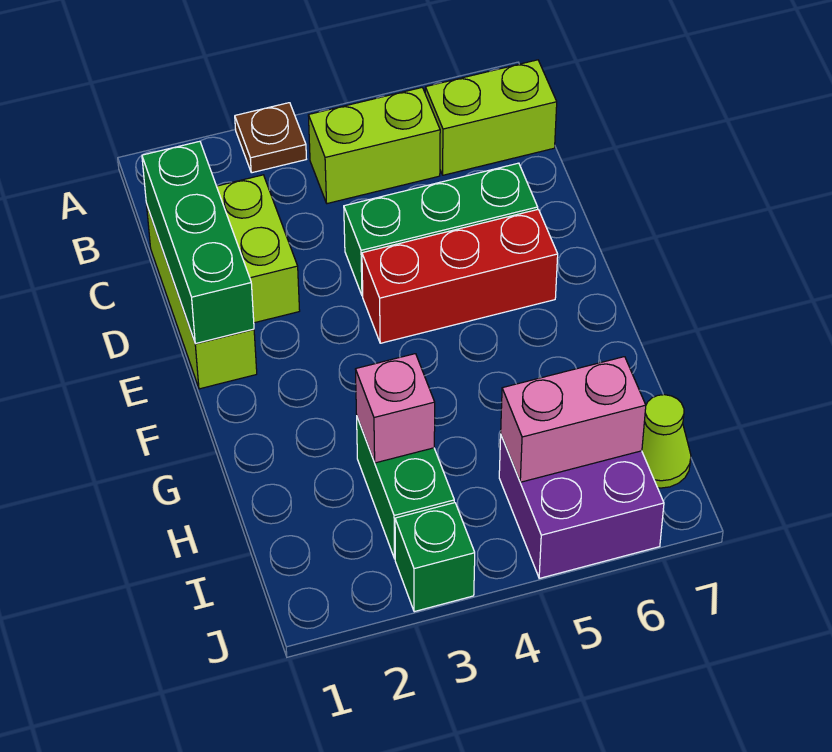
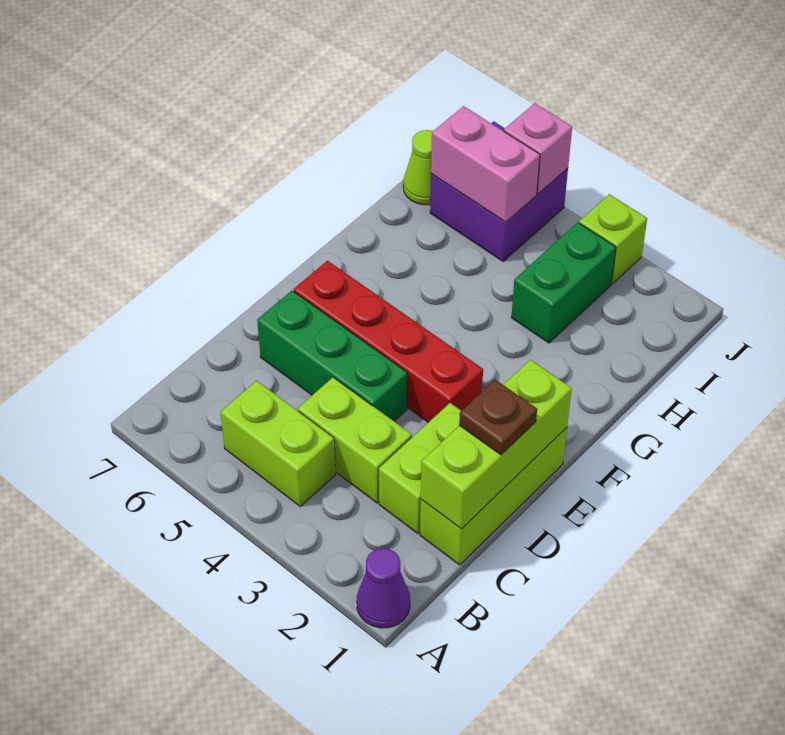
none -> purple 1x1 cone [357,548,410,628]
brown 1x1 plate [235,103,306,173] -> brown 1x1 plate moved to [459,380,537,455]
lime 1x2 brick [425,60,557,175] -> lime 1x2 brick moved to [298,377,412,503]
green 1x3 brick [142,141,254,344] -> lime 1x3 brick [421,360,572,529]
red 1x3 brick [362,210,558,343] -> red 1x4 brick [294,261,483,422]
pink 1x1 brick [356,354,435,463] -> pink 1x1 brick moved to [504,103,572,194]
green 1x1 brick [395,503,475,612] -> lime 1x1 brick [579,194,647,284]

